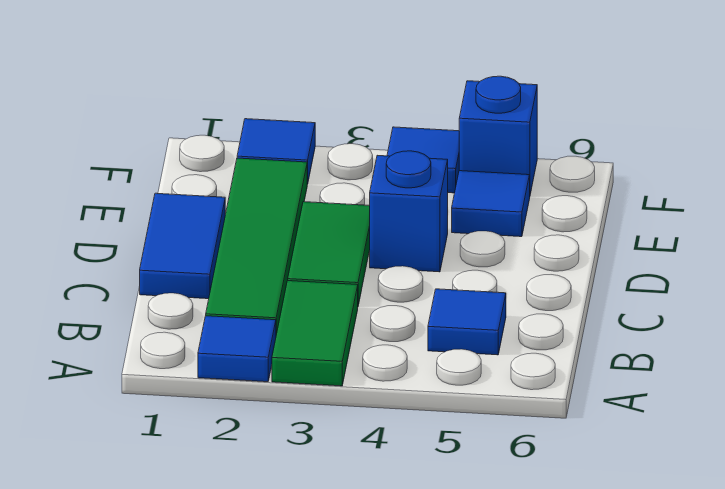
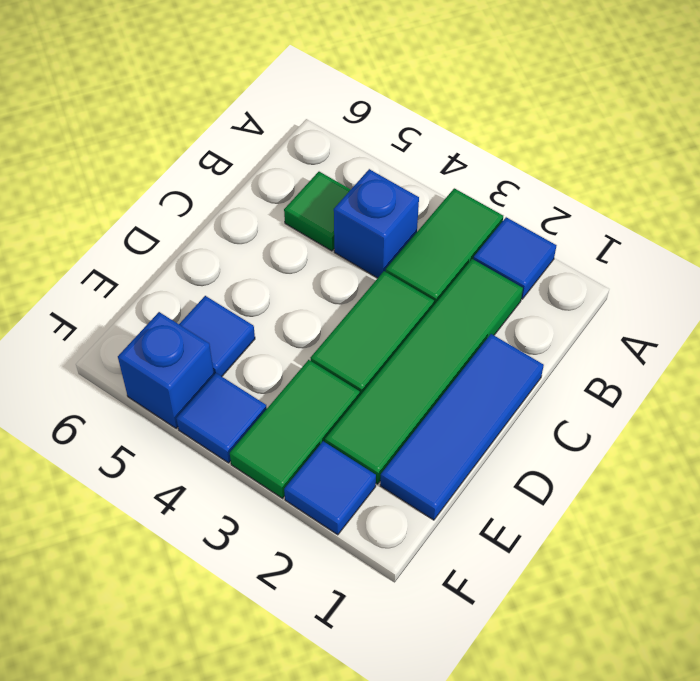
blue 1x1 tile [428,289,506,355] -> green 1x1 tile [284,172,351,251]
blue 1x2 tile [140,193,225,299] -> blue 1x3 tile [380,334,544,520]
blue 1x1 brick [370,151,448,272] -> blue 1x1 brick moved to [334,169,419,278]
none -> green 1x2 tile [230,360,360,498]

